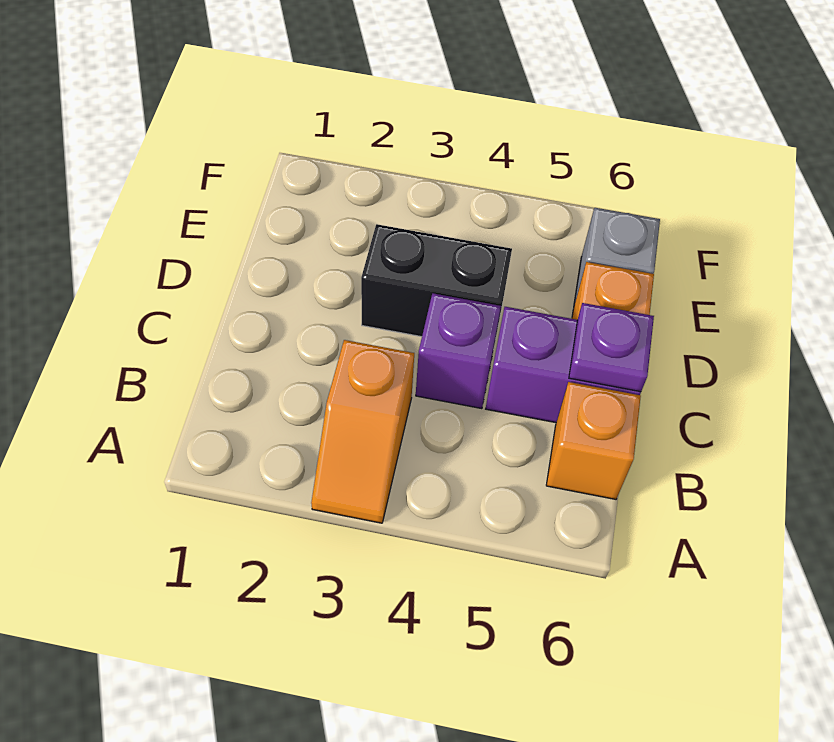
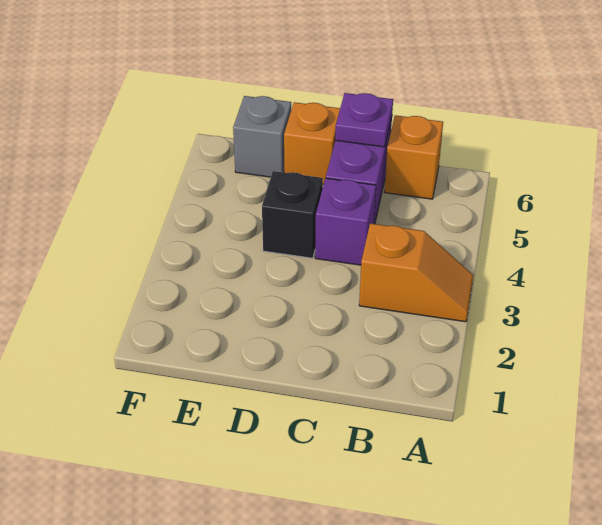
black 1x2 brick [361,224,512,339] -> black 1x1 brick [262,171,323,258]

